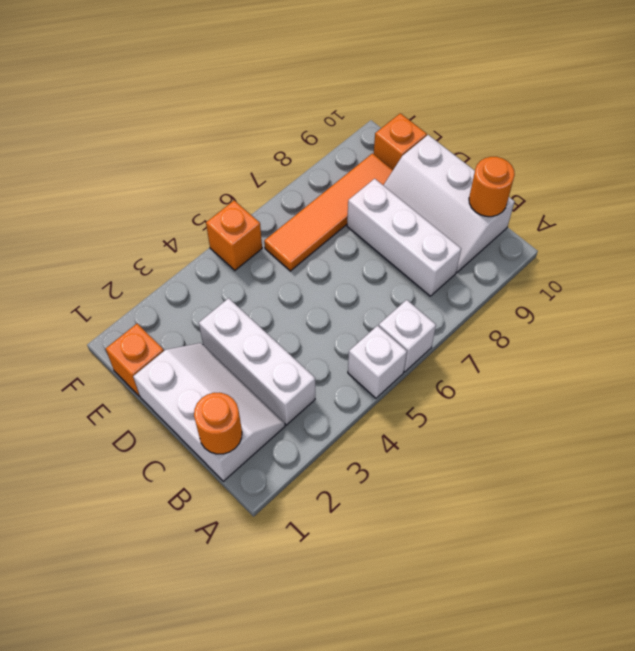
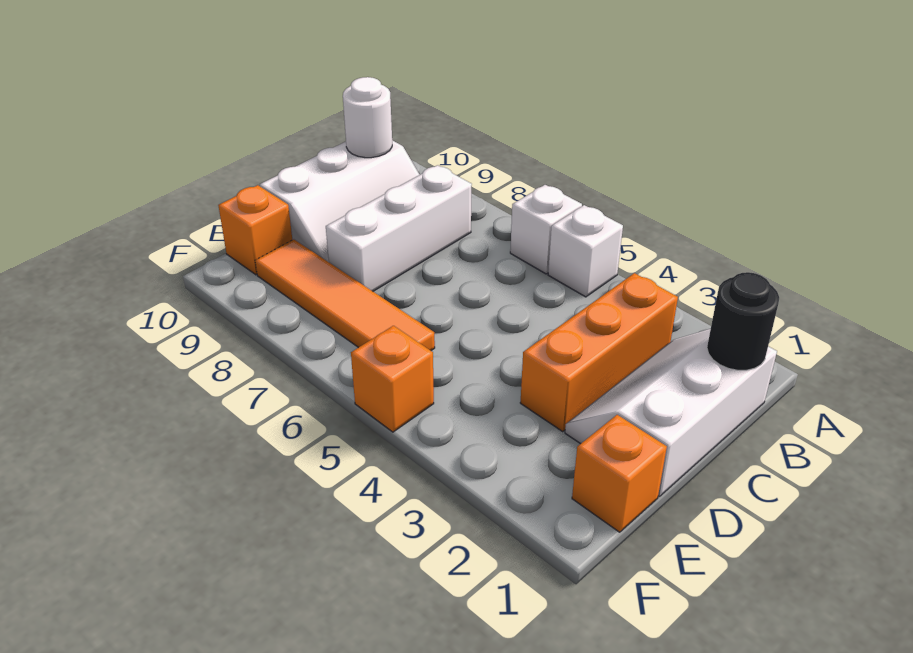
orange 1x1 round brick [194,393,242,454] -> black 1x1 round brick [707,272,779,370]
white 1x3 brick [199,298,315,425] -> orange 1x3 brick [520,273,678,431]
orange 1x1 round brick [469,157,515,217] -> white 1x1 round brick [343,77,392,158]

